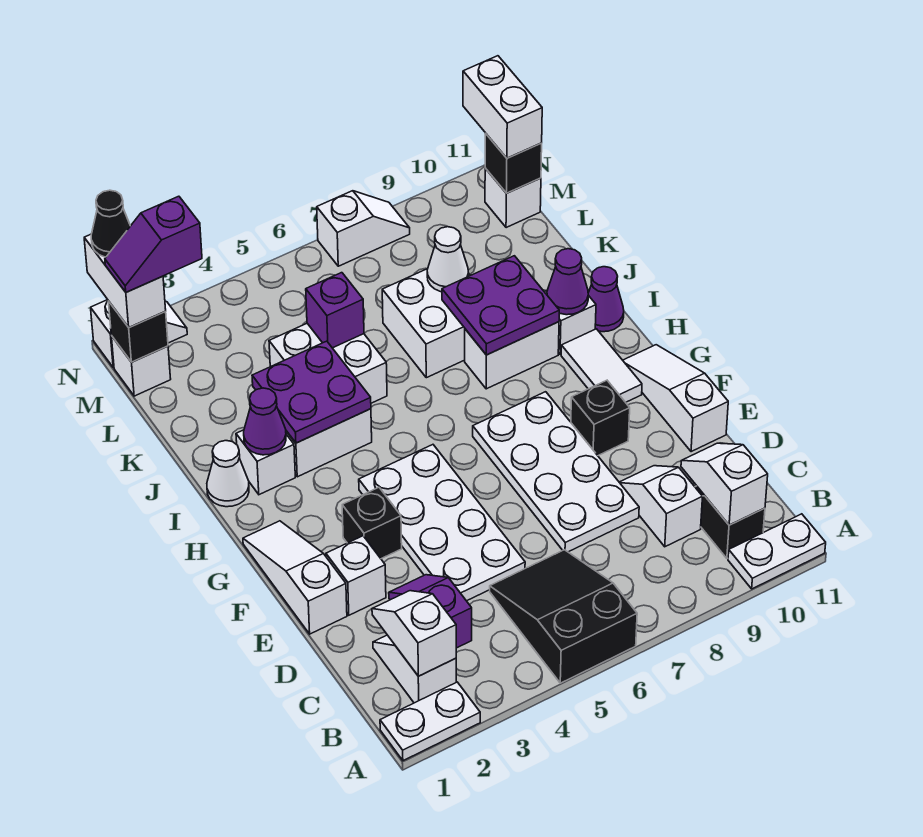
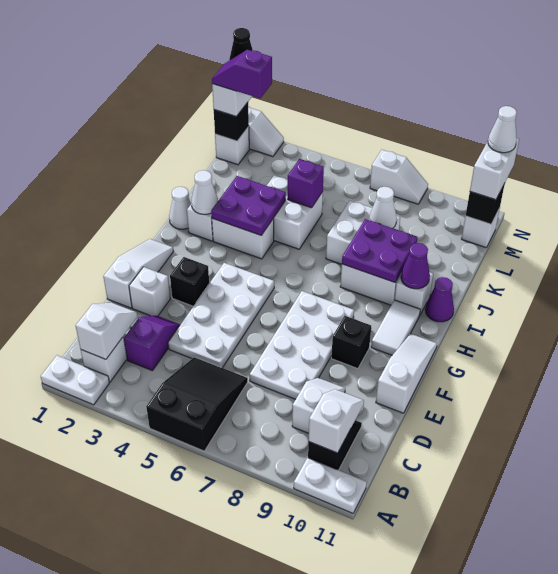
purple 1x1 cone [244,388,286,455] -> white 1x1 cone [192,170,218,214]
none -> white 1x1 cone [488,106,517,153]

